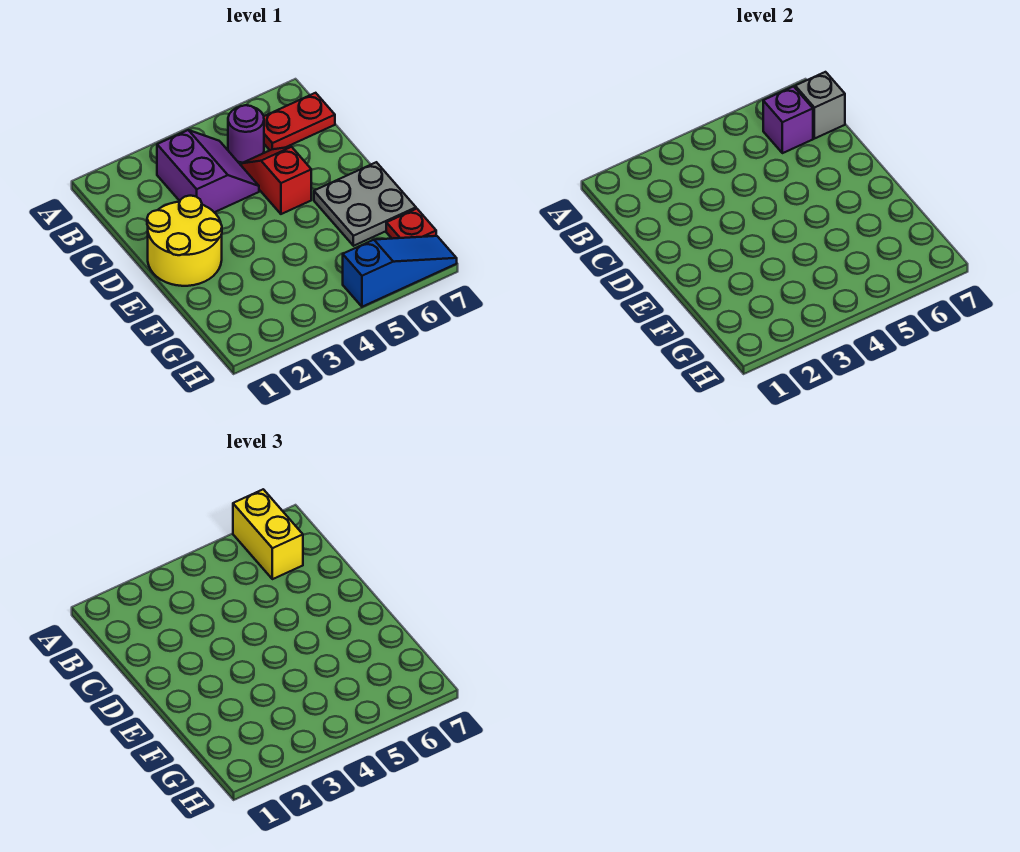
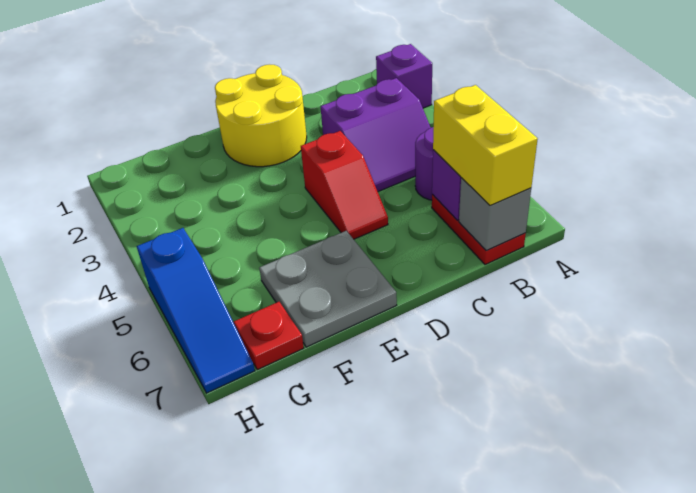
none -> purple 1x1 brick [376,44,432,108]
yellow 1x2 brick [233,489,303,579] -> yellow 1x2 brick turned to [433,85,538,206]
red 1x2 slope [241,147,311,214] -> red 1x2 slope turned to [301,131,388,239]

